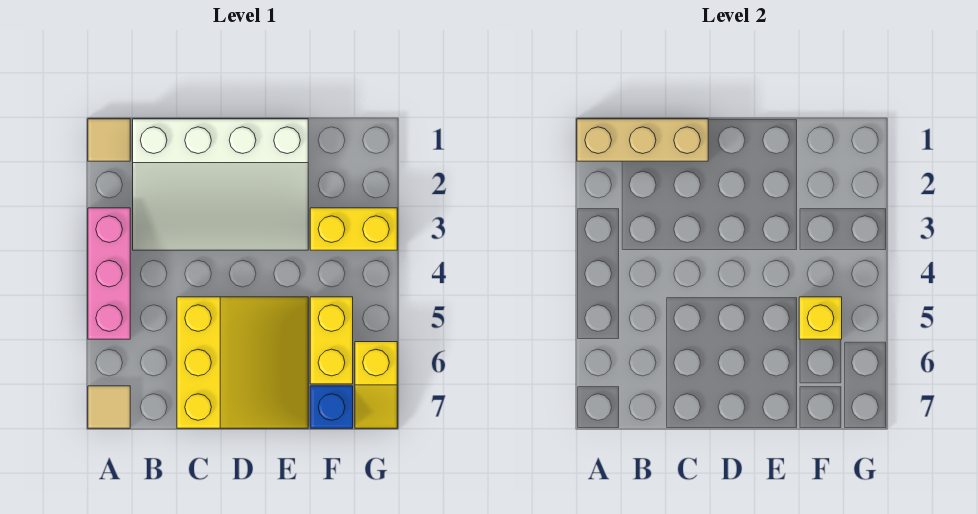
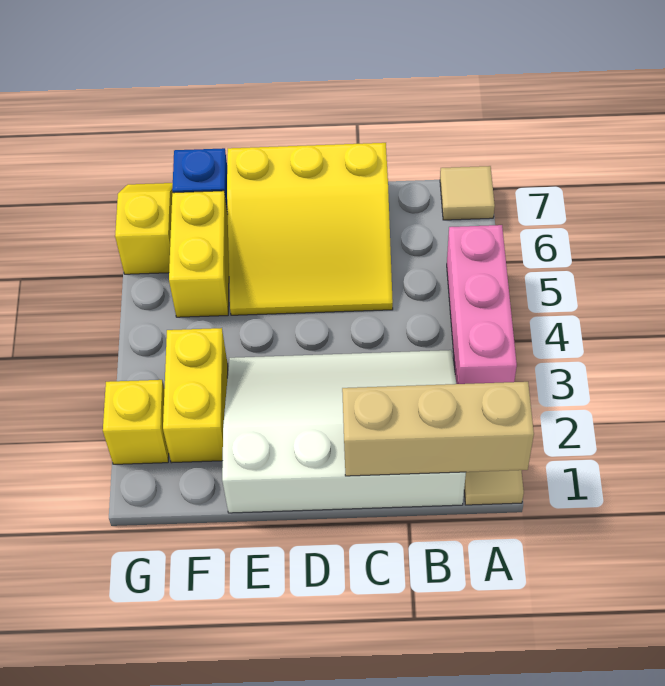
yellow 3x3 slope [177,297,308,428] -> yellow 3x3 slope turned to [227,143,393,315]
yellow 1x2 brick [310,208,397,250] -> yellow 1x2 brick turned to [163,328,228,463]
yellow 1x1 brick [799,297,842,339] -> yellow 1x1 brick moved to [103,380,169,464]

